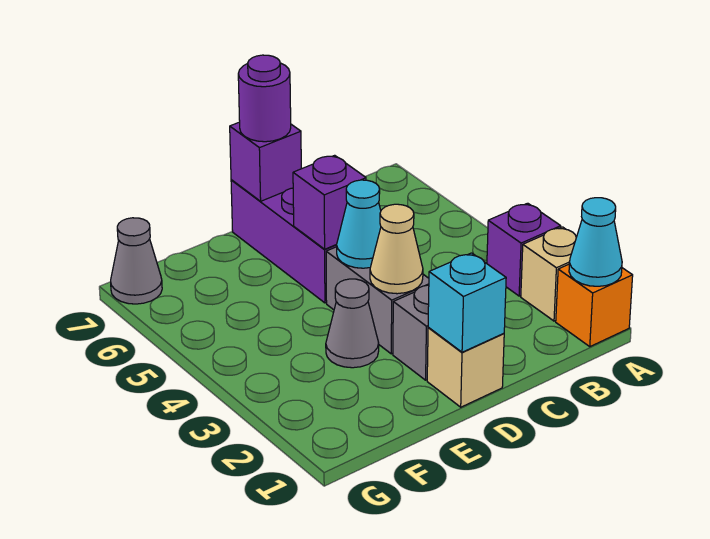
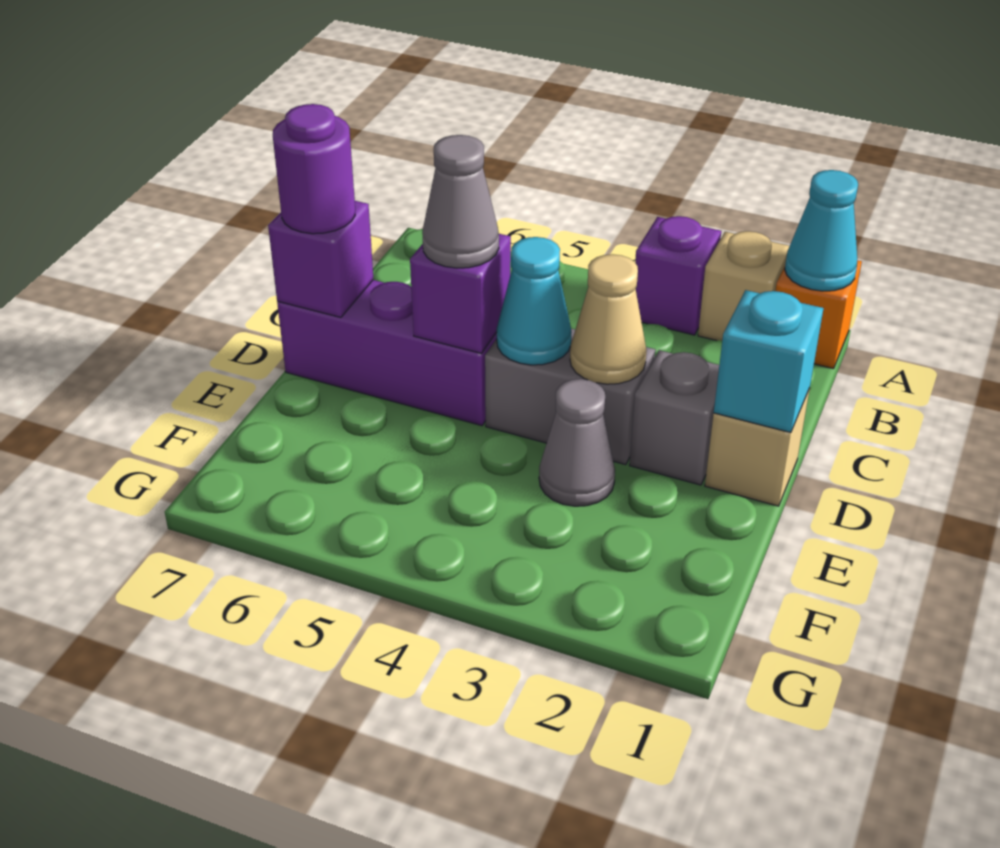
grey 1x1 cone [111,218,162,304] -> grey 1x1 cone moved to [422,135,499,268]

